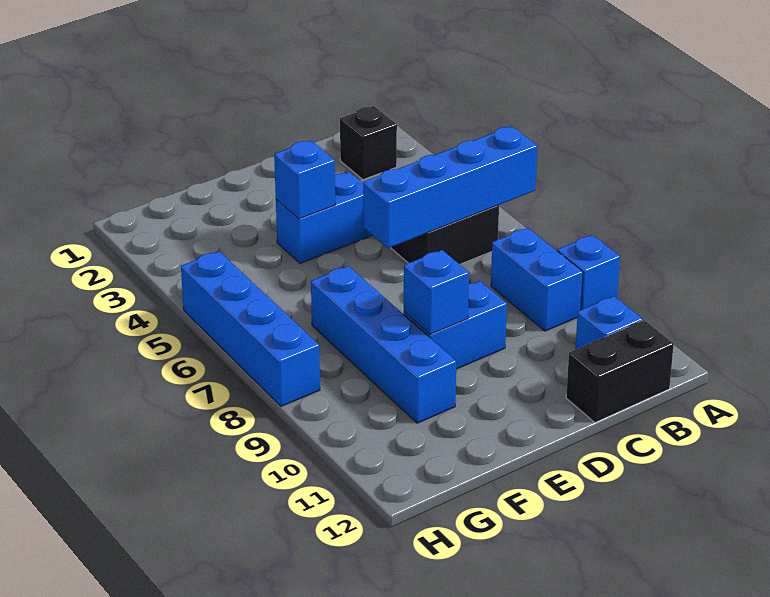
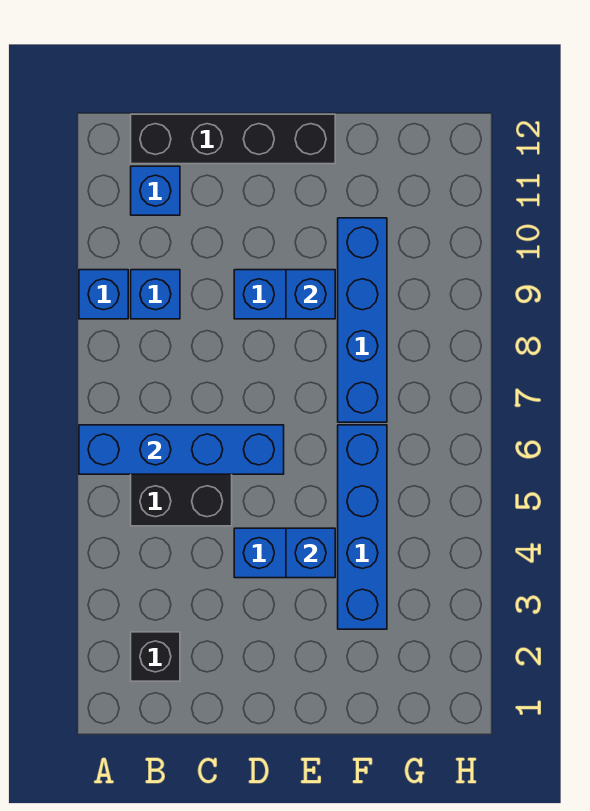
blue 1x2 brick [491,228,583,331] -> blue 1x1 brick [131,270,180,319]
black 1x2 brick [566,320,674,422] -> black 1x4 brick [131,114,335,164]
blue 1x4 brick [181,251,320,406] -> blue 1x4 brick moved to [338,425,387,629]

